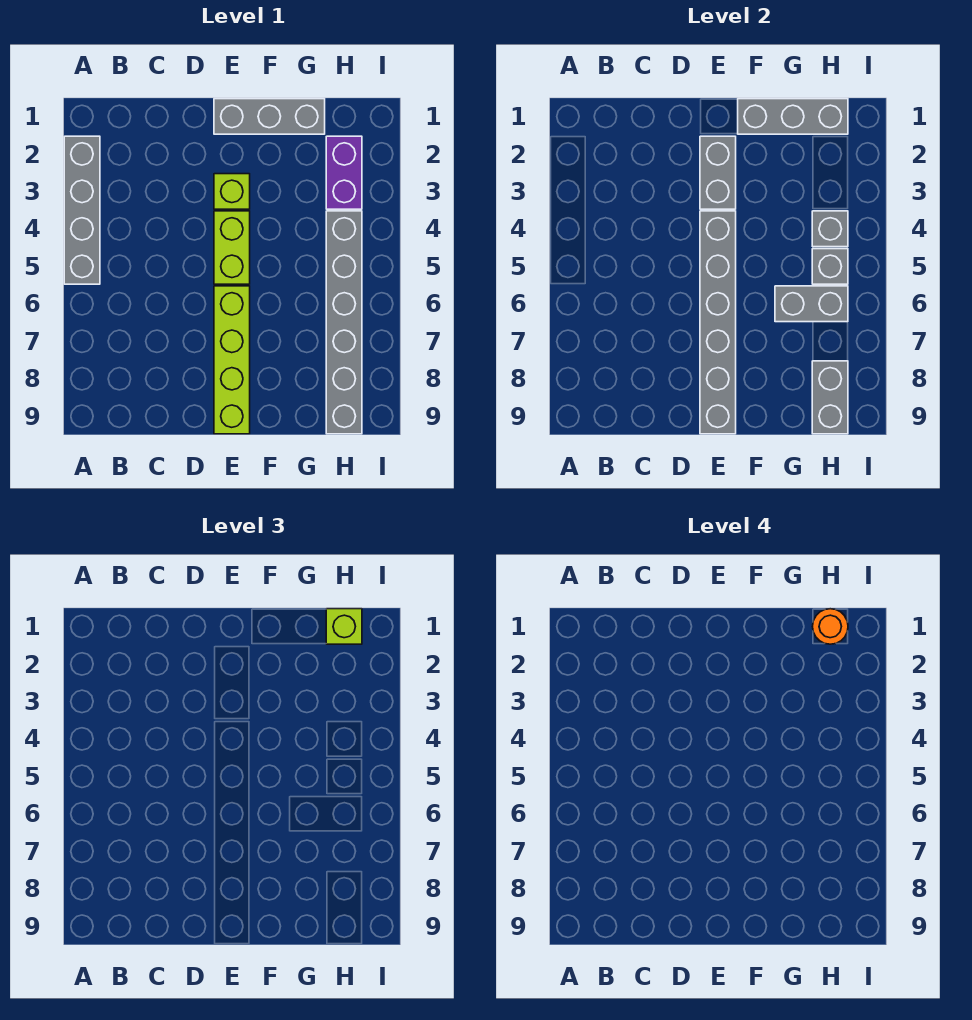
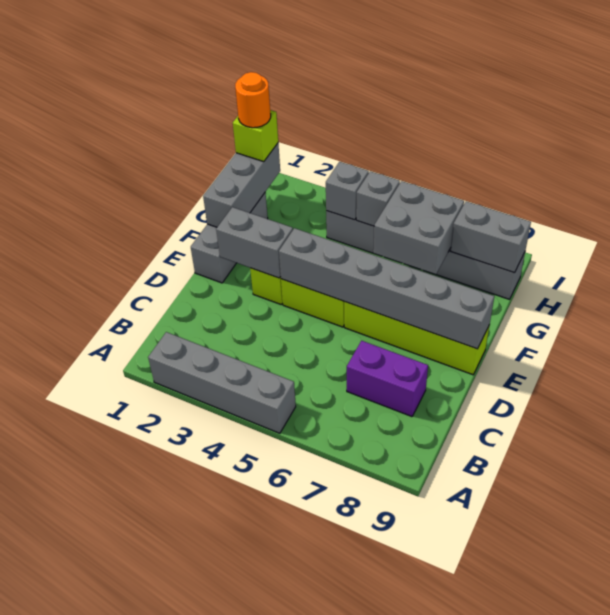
grey 1x2 brick [775,286,848,322] -> grey 2x2 brick [373,181,464,274]
purple 1x2 brick [326,136,362,209] -> purple 1x2 brick moved to [347,341,428,417]

